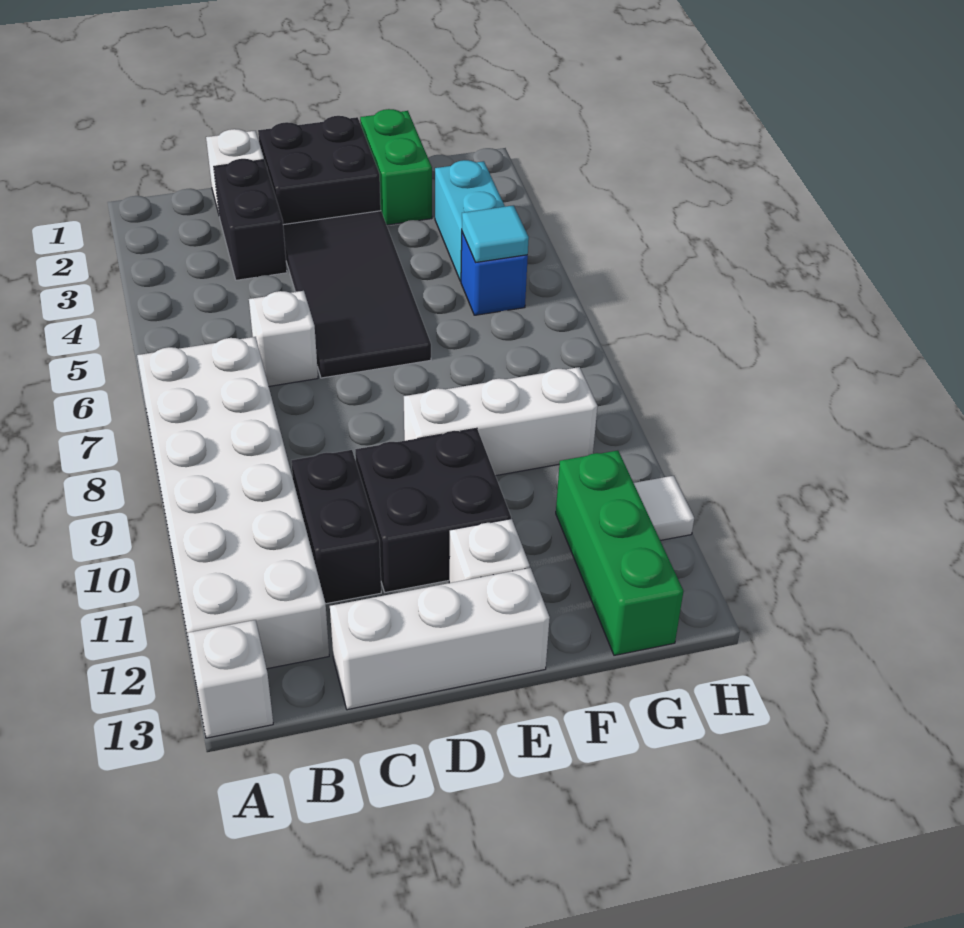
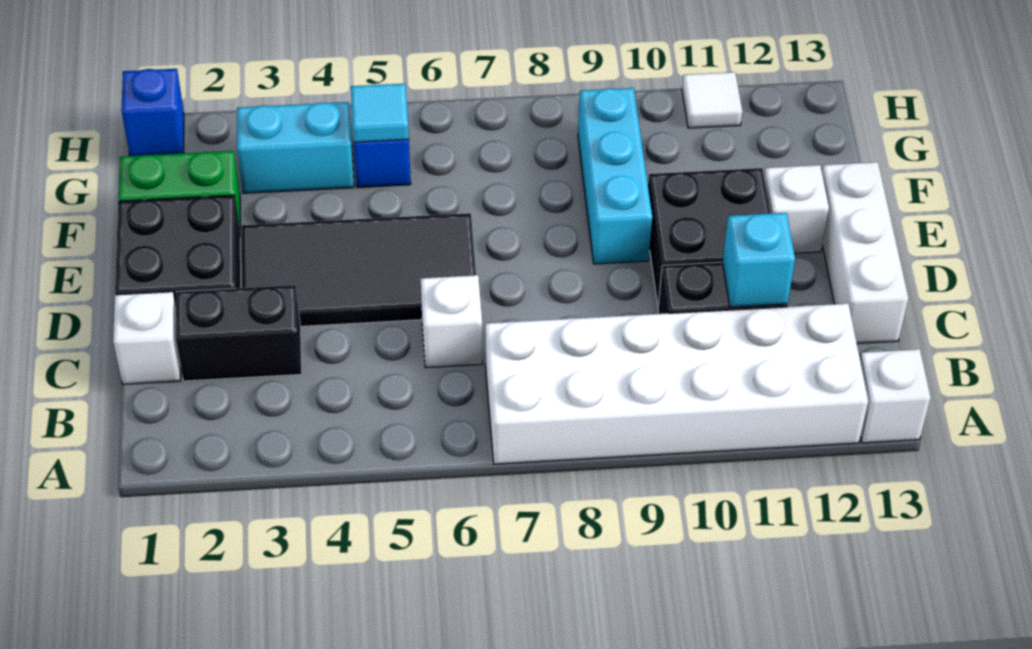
none -> cyan 1x1 brick [722,213,795,307]
white 1x3 brick [404,367,597,476] -> cyan 1x3 brick [578,88,652,264]
green 1x3 brick [556,450,684,655] -> none
none -> blue 1x1 brick [121,69,184,156]

